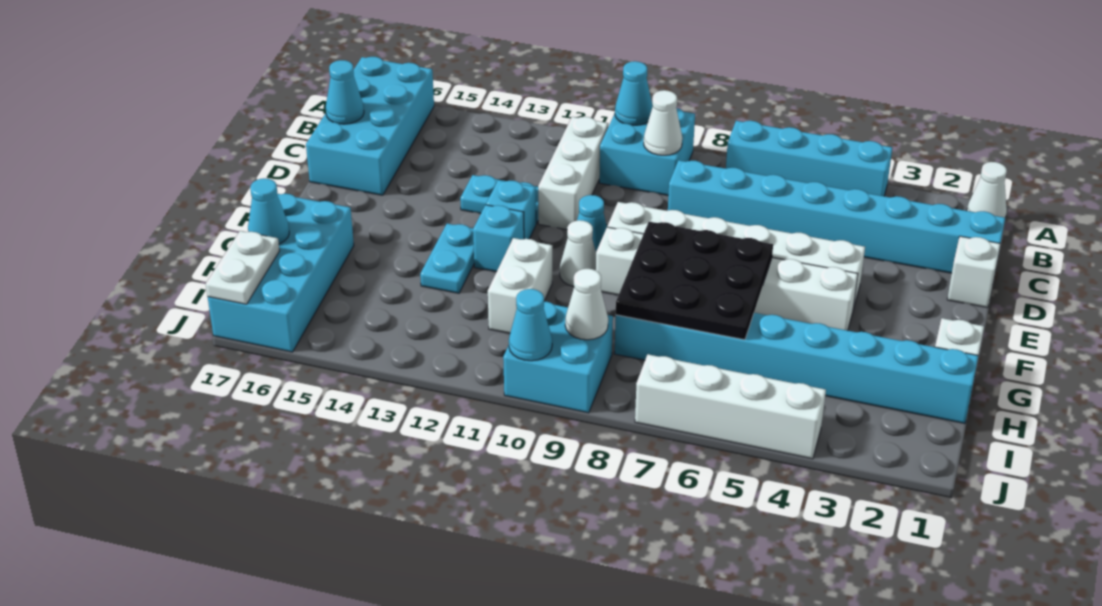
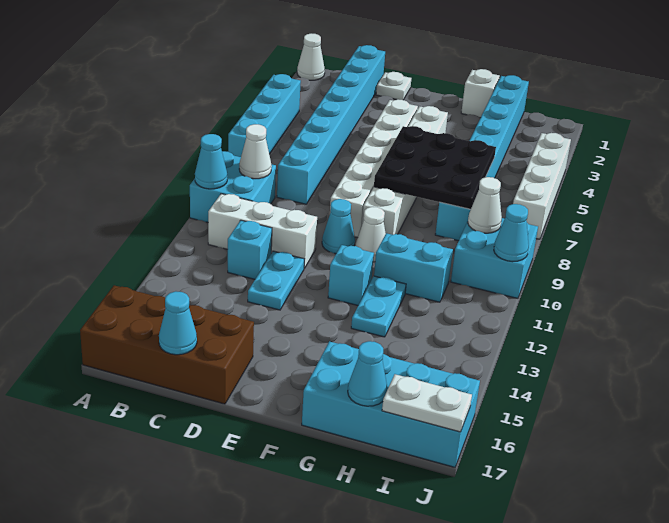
cyan 2x4 brick [306,57,434,195] -> brown 2x4 brick [80,285,254,404]
white 1x1 brick [947,236,1000,308] -> white 1x1 plate [376,72,411,100]
cyan 1x1 brick [486,180,536,239] -> cyan 1x1 brick moved to [228,220,272,279]
cyan 1x2 plate [420,224,474,293] -> cyan 1x2 plate turned to [351,276,406,337]
white 1x2 brick [488,238,552,333] -> cyan 1x2 brick [374,233,453,302]

